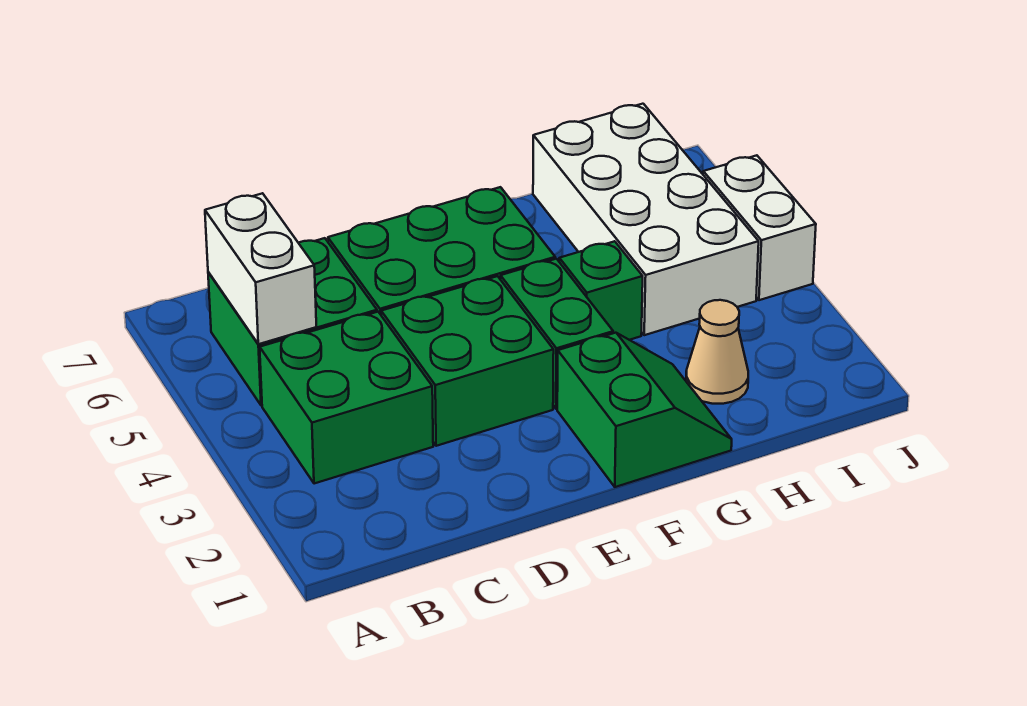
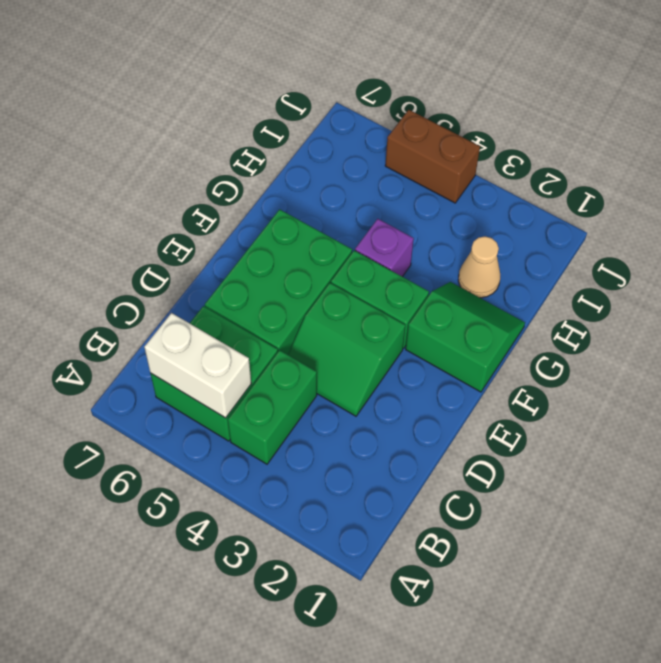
green 2x2 brick [260,312,433,484] -> green 1x2 brick [228,350,317,464]
green 2x2 brick [381,276,554,446] -> green 2x2 slope [288,283,405,416]
green 1x1 brick [559,241,643,340] -> purple 1x1 brick [355,219,414,277]
white 2x4 brick [533,104,759,335] -> none
white 1x2 brick [703,155,816,300] -> brown 1x2 brick [385,110,480,203]

